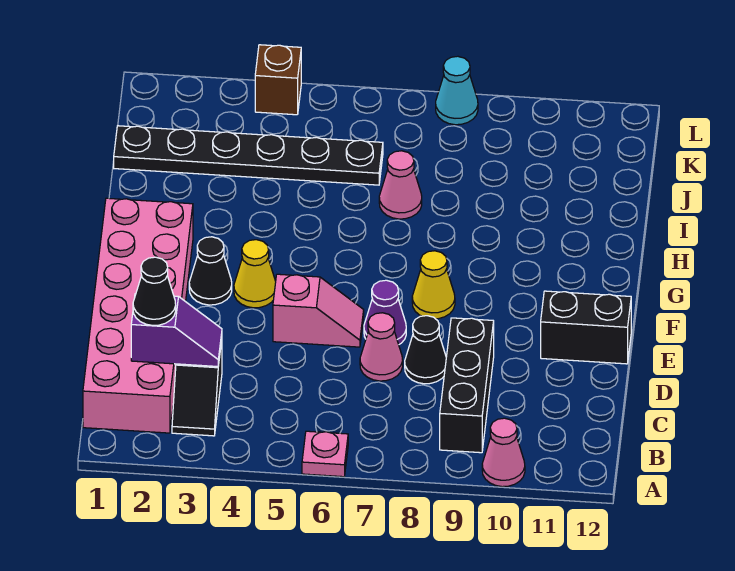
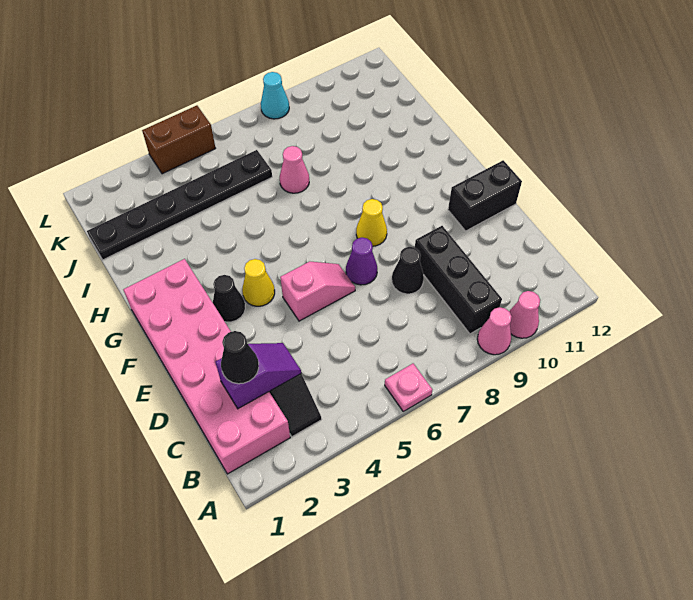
pink 1x1 cone [360,313,403,381] -> pink 1x1 cone moved to [477,307,512,355]
brown 1x1 brick [255,45,301,115] -> brown 1x2 brick [142,106,216,174]

